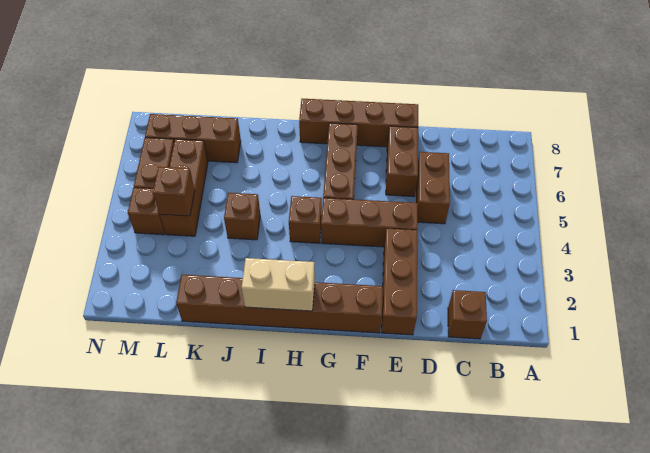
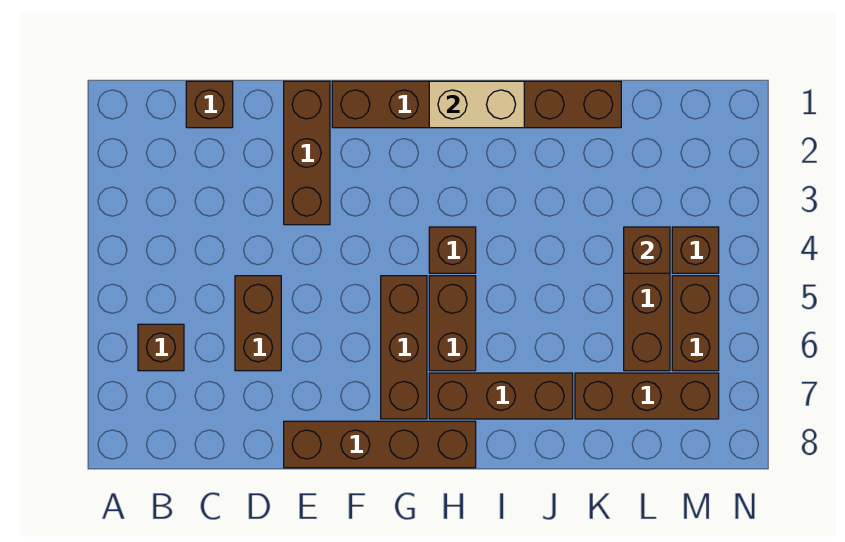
brown 1x3 brick [321,198,418,247] -> brown 1x3 brick moved to [429,373,573,419]
brown 1x2 brick [386,126,418,196] -> brown 1x2 brick moved to [429,276,476,371]
brown 1x1 brick [224,193,260,240] -> brown 1x1 brick moved to [138,324,184,371]

